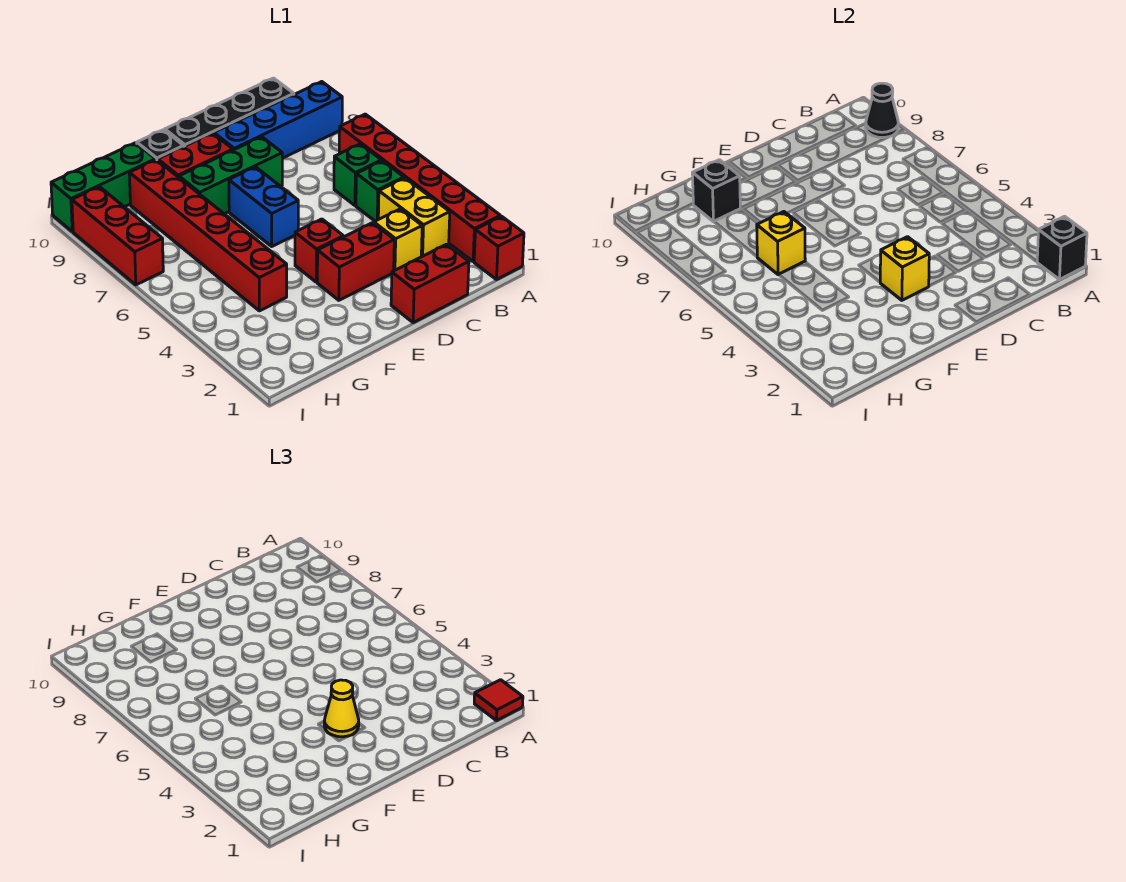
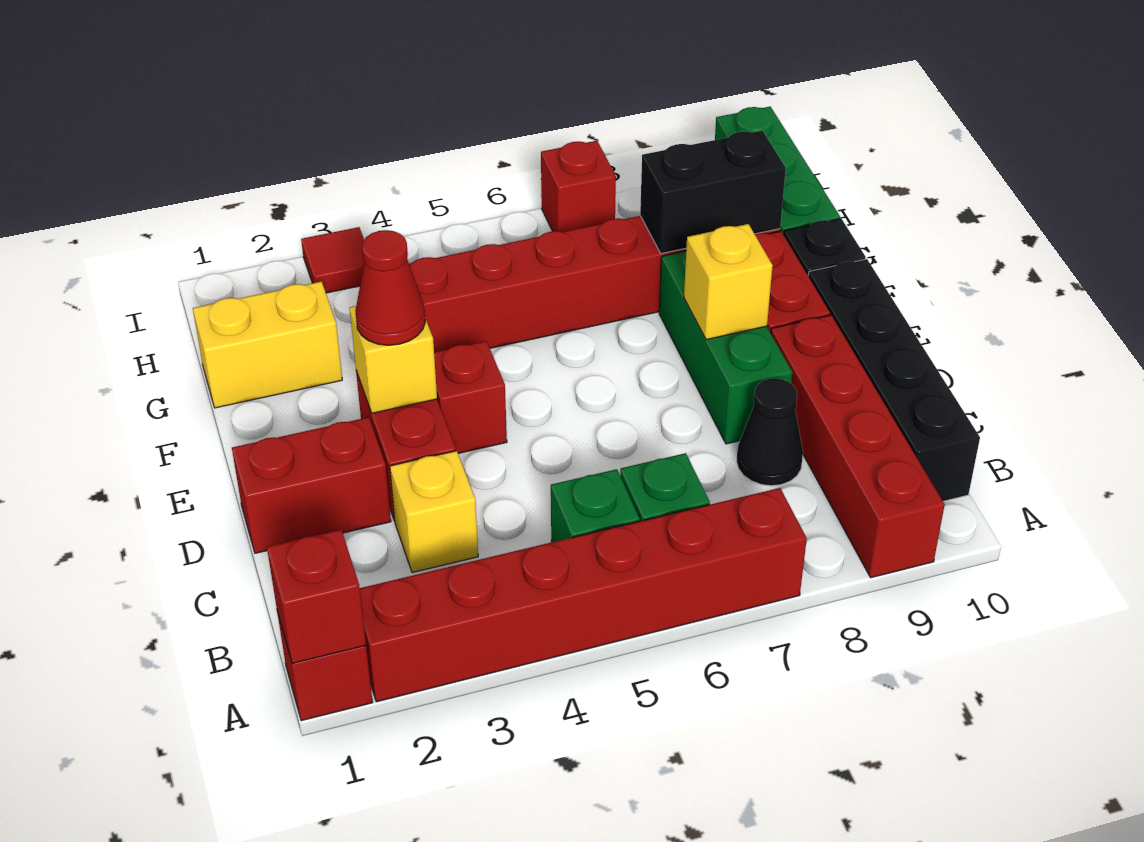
black 1x1 brick [1037,216,1087,280] -> red 1x1 brick [267,530,366,664]
red 1x1 tile [474,680,523,721] -> red 1x1 tile moved to [301,227,364,293]
blue 1x4 brick [214,82,342,158] -> red 1x4 brick [771,315,945,578]
black 1x1 cone [866,83,898,138] -> black 1x1 cone moved to [736,378,803,486]
yellow 1x2 brick [378,178,450,257] -> yellow 1x2 brick moved to [193,282,342,408]
red 1x2 brick [391,244,469,323] -> red 1x2 brick turned to [232,417,391,553]
yellow 1x1 cone [324,680,359,737] -> red 1x1 cone [356,230,425,345]
blue 1x2 brick [229,167,298,246] -> none
yellow 1x1 brick [757,212,805,275] -> yellow 1x1 brick moved to [684,224,773,340]
black 1x1 brick [692,160,740,222] -> black 1x2 brick [640,131,786,254]
red 1x3 brick [72,187,163,285] -> red 1x1 brick [541,141,616,232]

